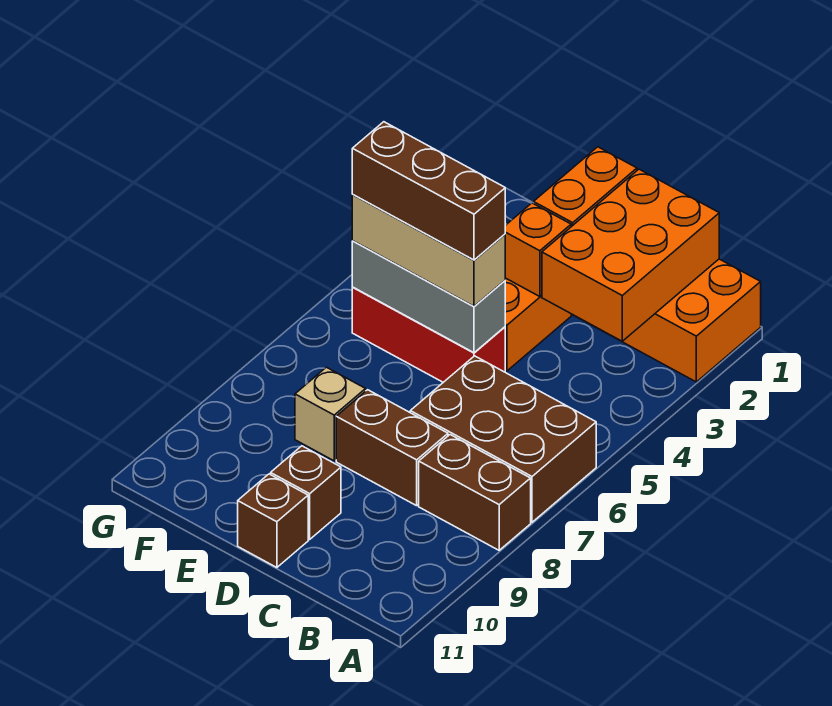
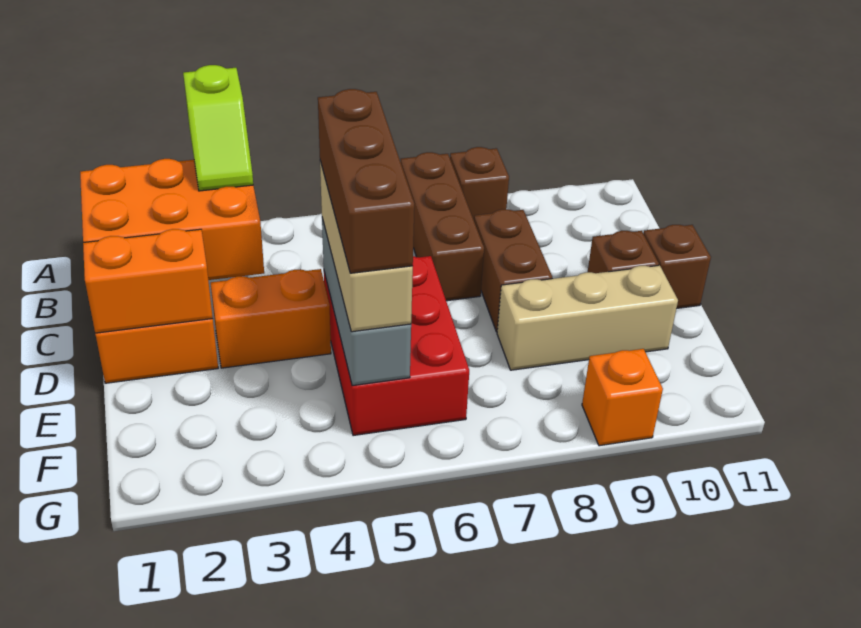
none -> lime 1x2 slope [183,65,253,191]
brown 2x3 brick [410,356,596,522] -> brown 1x3 brick [401,152,484,301]
brown 1x2 brick [419,435,531,550] -> brown 1x1 brick [450,147,509,220]
orange 1x1 brick [505,203,571,297] -> orange 1x1 brick moved to [582,349,663,446]
red 1x3 brick [352,287,505,382] -> red 2x3 brick [324,256,469,436]
tan 1x1 brick [295,367,366,461] -> tan 1x3 brick [497,265,678,370]

